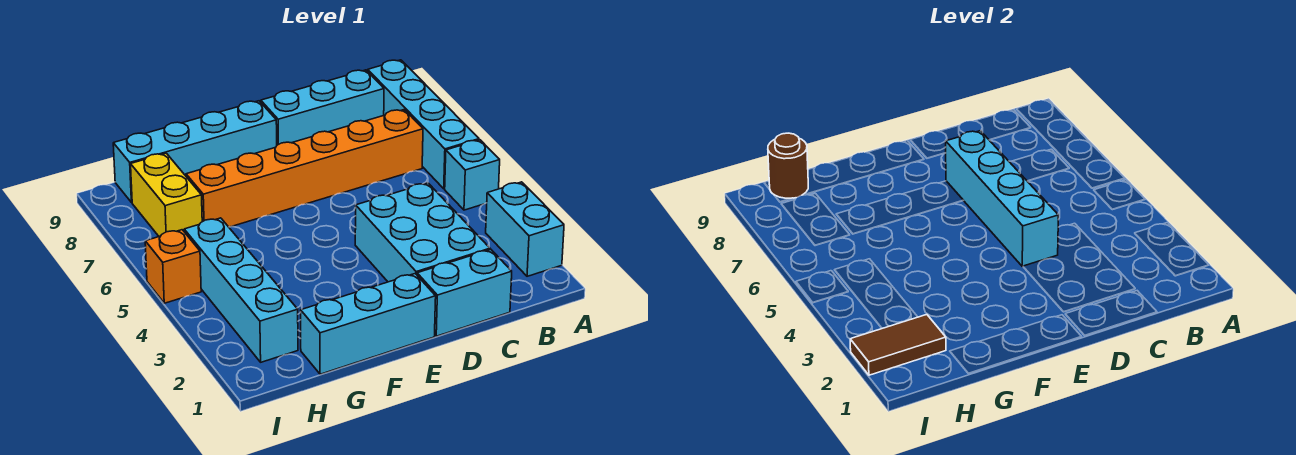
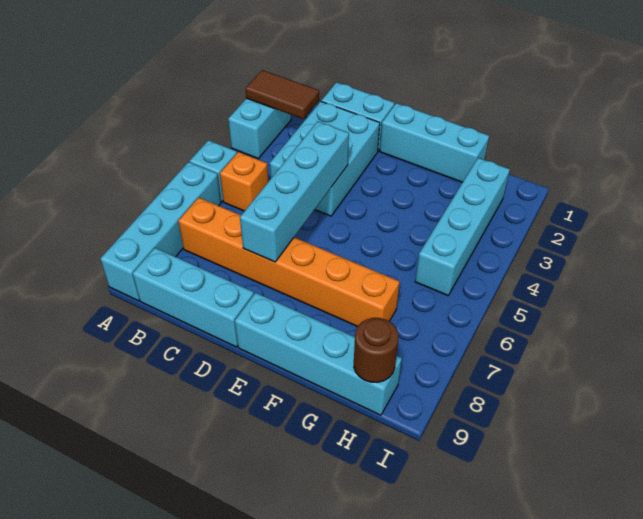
brown 1x2 tile [850,315,946,375] -> brown 1x2 tile moved to [245,70,319,119]
yellow 1x2 brick [131,153,202,236] -> none
orange 1x1 brick [145,230,201,303] -> orange 1x1 brick moved to [220,152,269,211]

